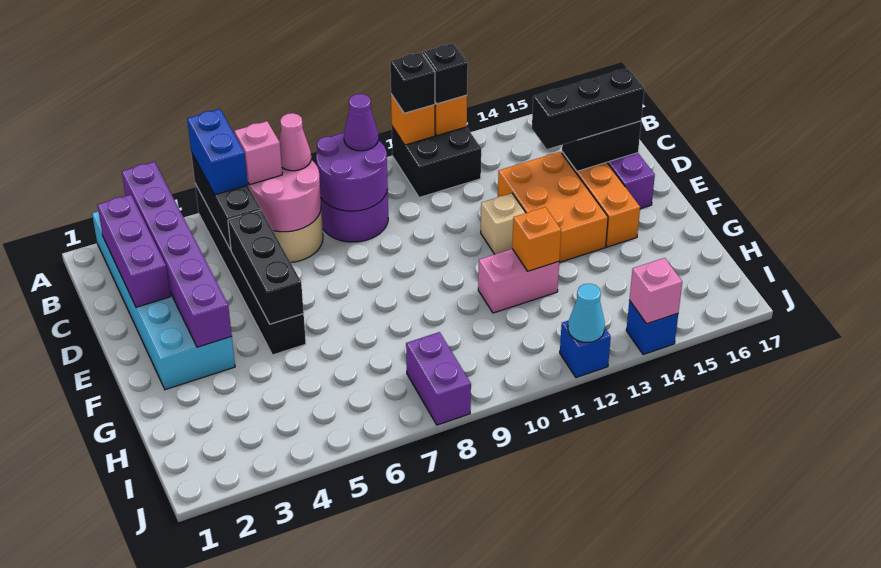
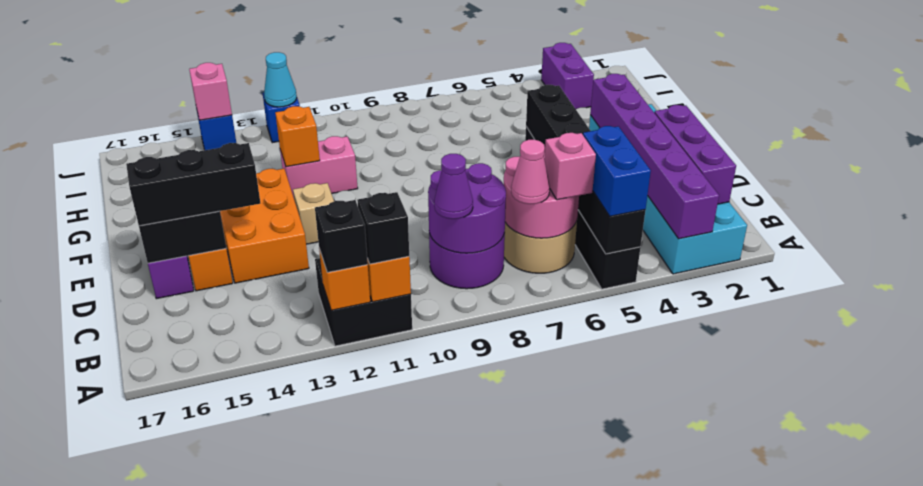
purple 1x2 brick [406,332,471,425] -> purple 1x2 brick moved to [541,43,594,109]

